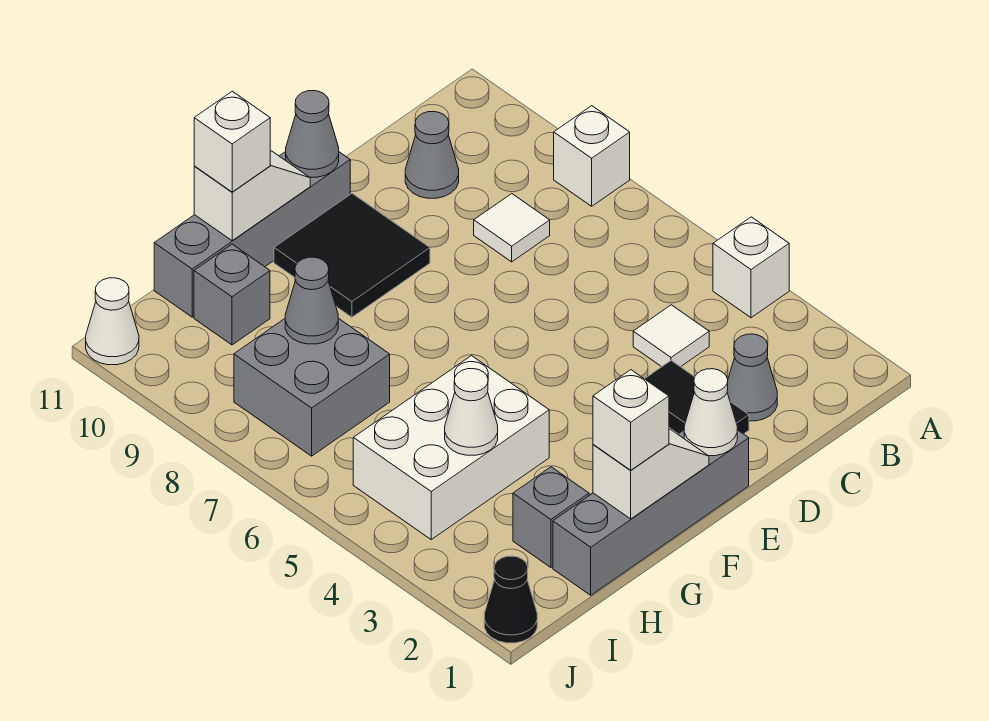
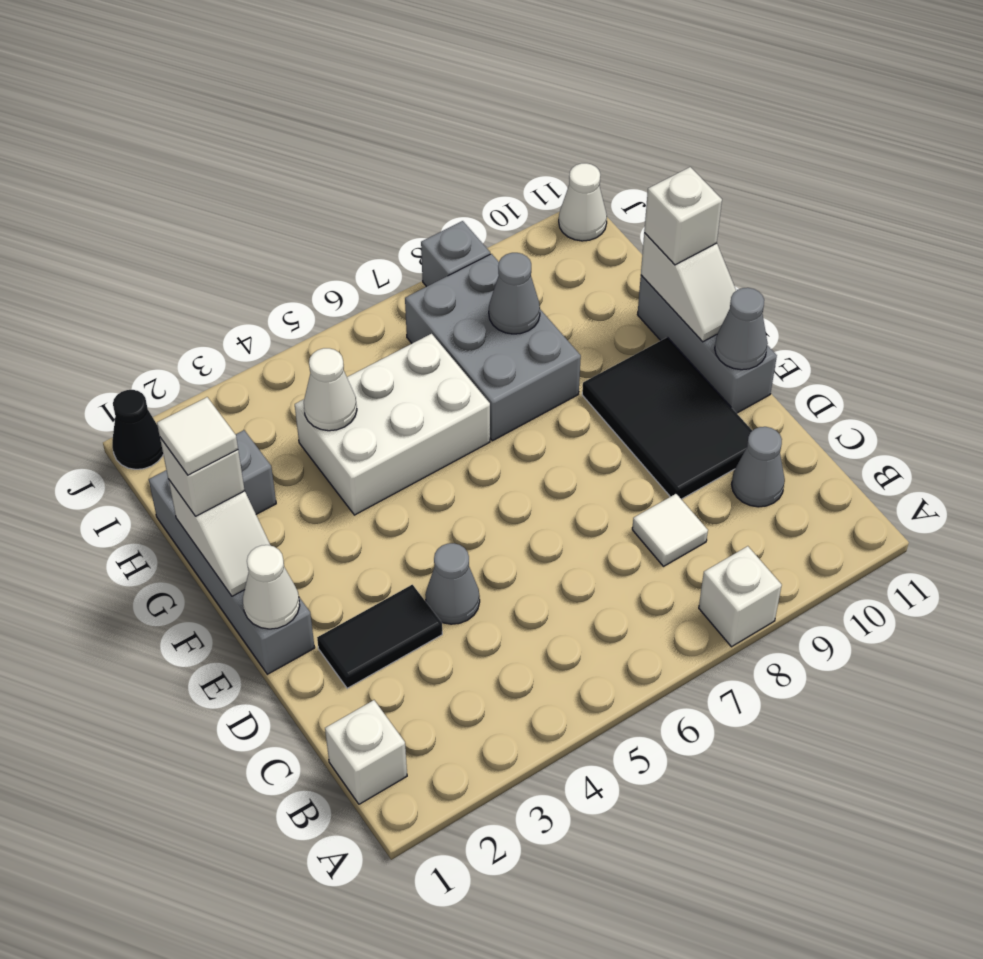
white 1x1 brick [713,217,789,318] -> white 1x1 brick moved to [325,700,407,804]
grey 1x1 cone [727,334,777,421] -> grey 1x1 cone moved to [425,543,480,624]
white 1x1 tile [633,305,709,367] -> white 1x1 tile moved to [157,397,238,475]
black 2x2 tile [274,194,430,317] -> black 2x3 tile [582,337,752,499]
grey 1x4 brick [154,152,350,317] -> grey 1x3 brick [637,275,777,413]
white 2x3 brick [353,356,549,539] -> white 2x3 brick turned to [295,334,490,515]
grey 2x2 brick [234,318,390,456] -> grey 2x3 brick [405,254,581,441]
grey 1x1 brick [194,244,270,345] -> grey 1x1 brick moved to [421,221,490,287]

